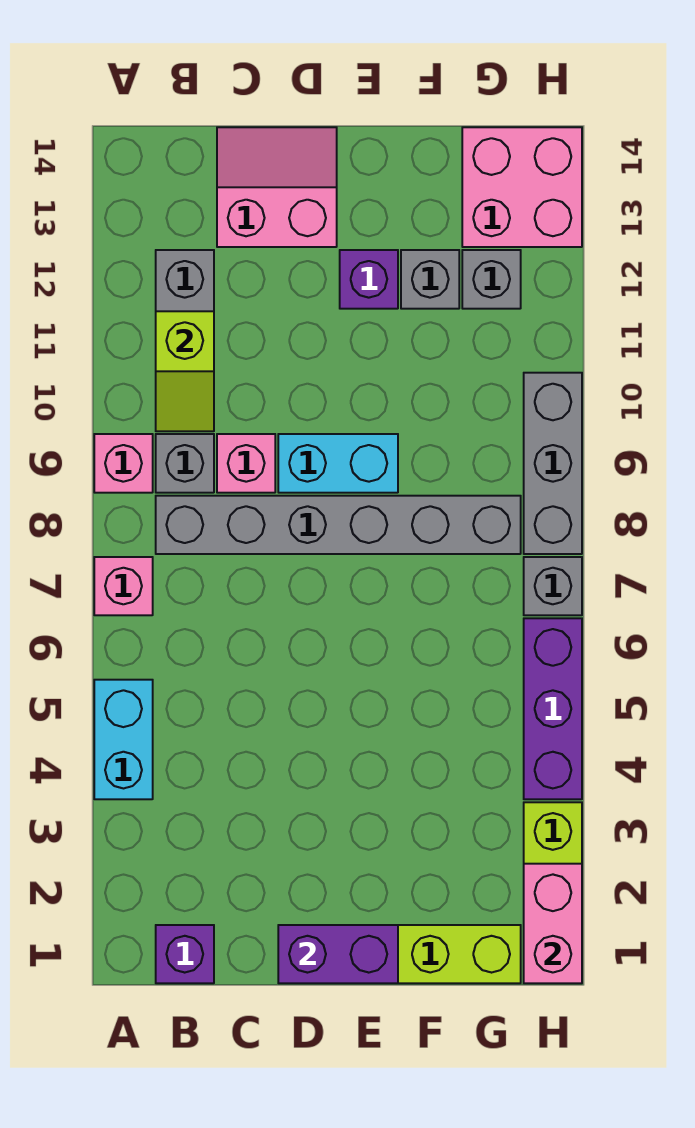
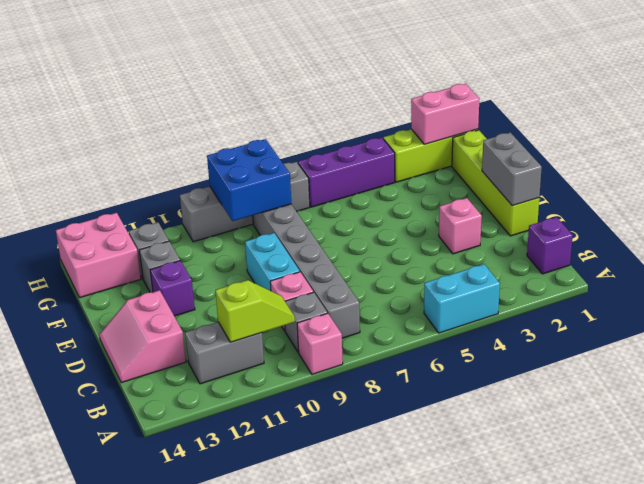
pink 1x1 brick [94,557,153,615] -> pink 1x1 brick moved to [439,198,482,254]
purple 1x2 brick [278,925,398,983] -> grey 1x2 brick [482,132,542,206]
none -> blue 2x2 brick [207,139,291,221]

